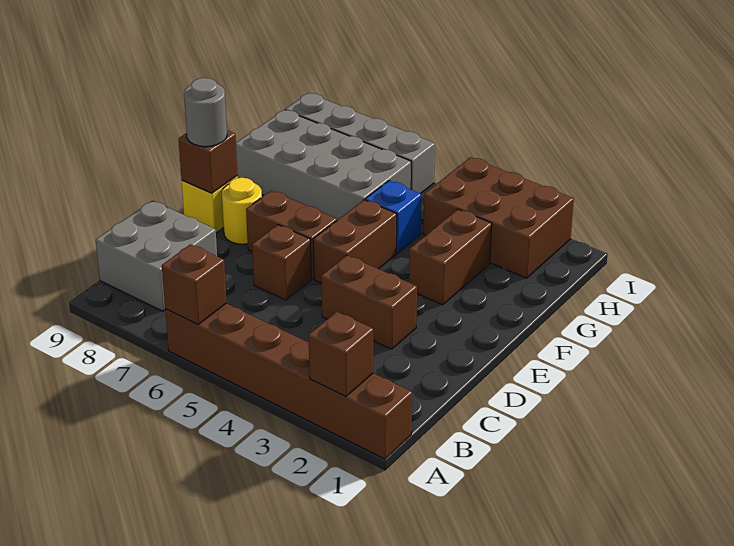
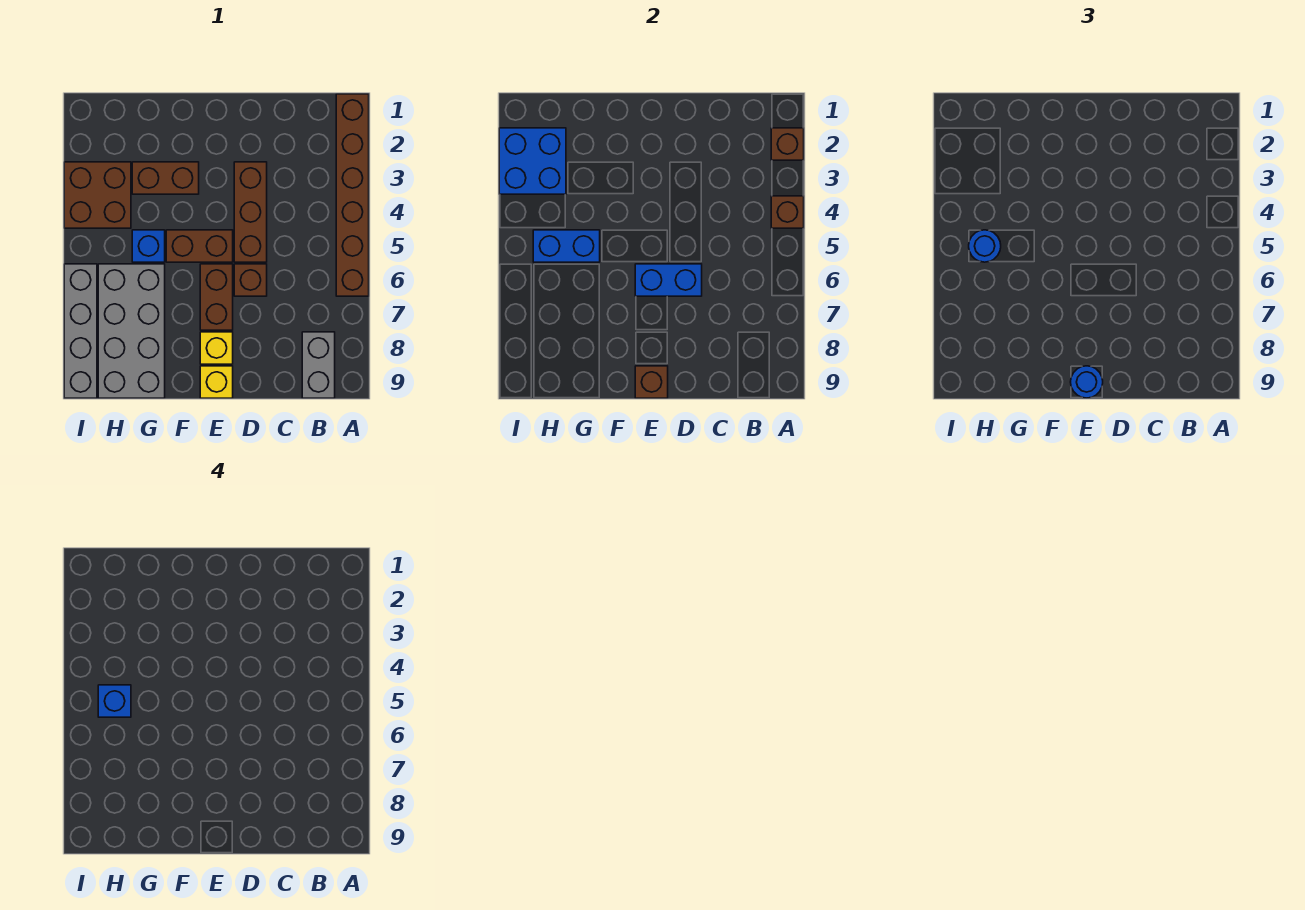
brown 1x1 brick [162,244,227,325] -> brown 1x1 brick moved to [771,196,804,228]
grey 2x2 brick [96,201,217,311] -> grey 1x2 brick [302,332,335,398]
brown 1x2 brick [321,255,417,349] -> brown 1x3 brick [234,162,267,262]
none -> blue 1x2 brick [635,264,702,296]
yellow 1x1 round brick [222,178,262,244] -> yellow 1x1 brick [200,332,233,364]
grey 1x1 round brick [184,78,227,147] -> blue 1x1 round brick [1071,366,1103,398]
none -> blue 1x2 brick [533,230,600,262]
brown 2x3 brick [423,157,574,278] -> brown 2x2 brick [64,162,131,228]
none -> blue 2x2 brick [499,128,566,194]
none -> blue 1x1 round brick [969,230,1001,262]
none -> blue 1x1 brick [98,685,131,717]

